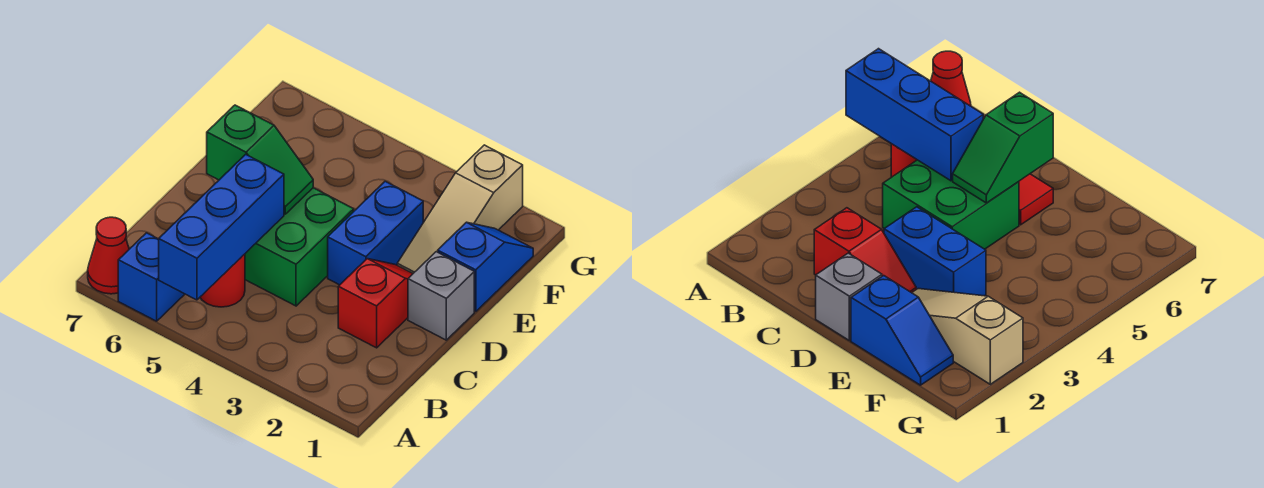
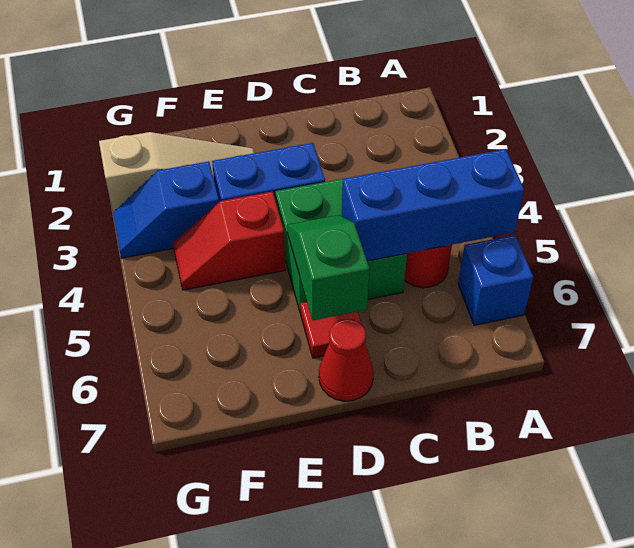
red 1x1 cone [88,217,129,294] -> red 1x1 cone moved to [319,319,374,401]
red 1x2 slope [338,259,413,348] -> red 1x2 slope moved to [173,192,286,290]
grey 1x1 brick [408,252,474,340] -> none
blue 1x2 slope [438,222,533,312] -> blue 1x2 slope moved to [113,161,219,258]

